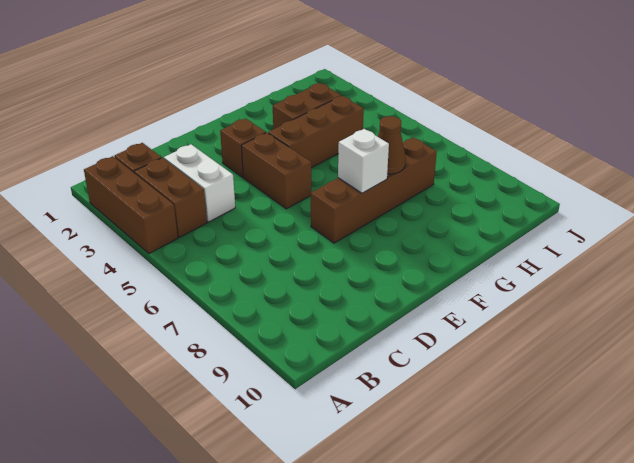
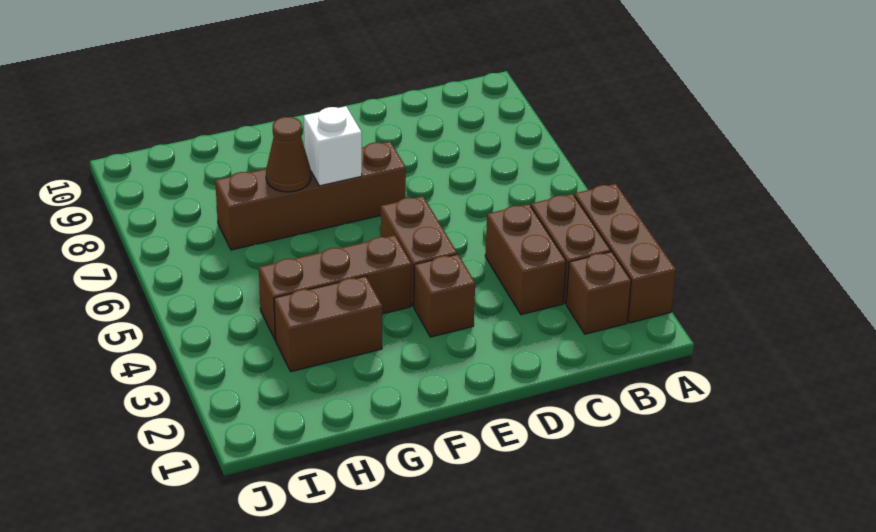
white 1x2 brick [164,144,235,222] -> brown 1x2 brick [485,204,566,315]

